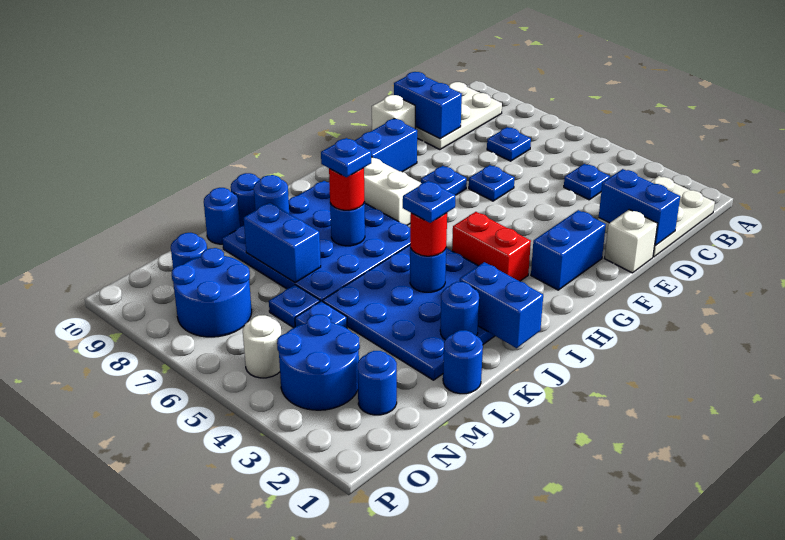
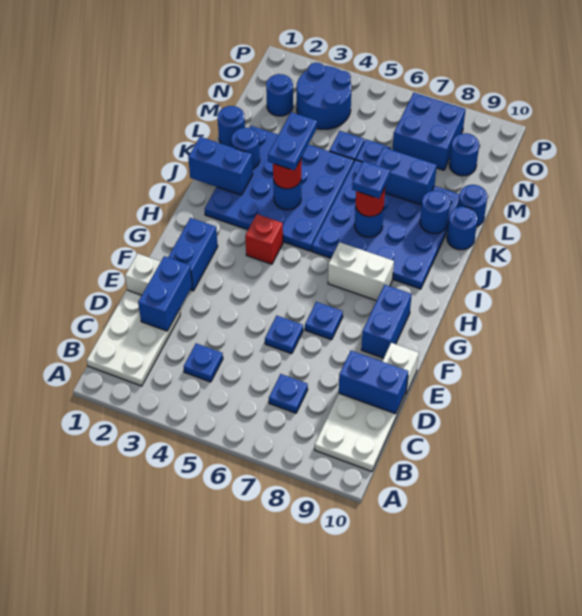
blue 1x2 brick [599,169,680,246] -> blue 1x2 brick turned to [138,256,192,331]
red 1x2 brick [452,212,531,281] -> red 1x1 brick [245,214,283,264]
blue 1x1 plate [403,181,456,223] -> blue 1x2 plate [268,112,317,170]
blue 2x2 round brick [172,248,252,337] -> blue 2x2 brick [393,93,466,170]
white 1x1 round brick [243,315,281,378] -> none

